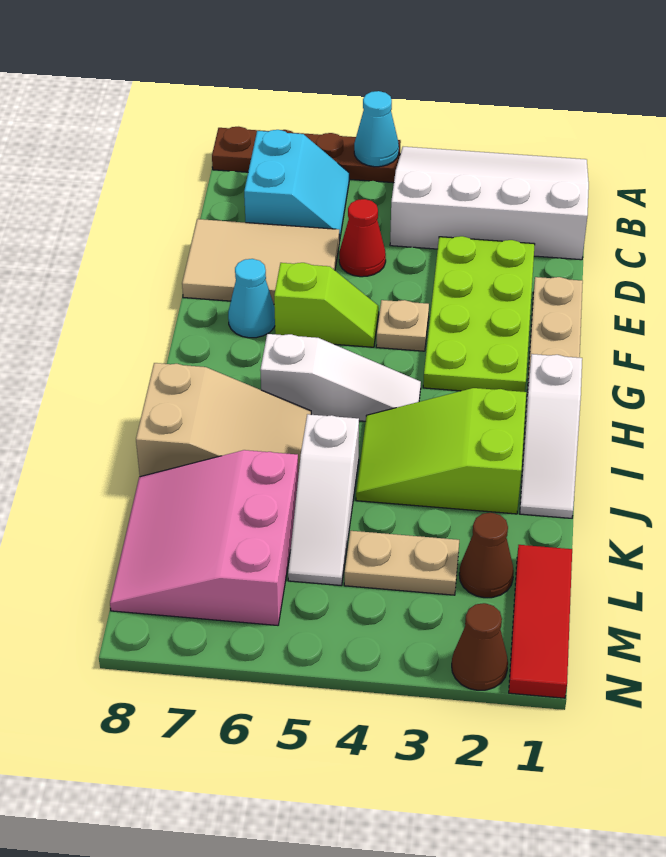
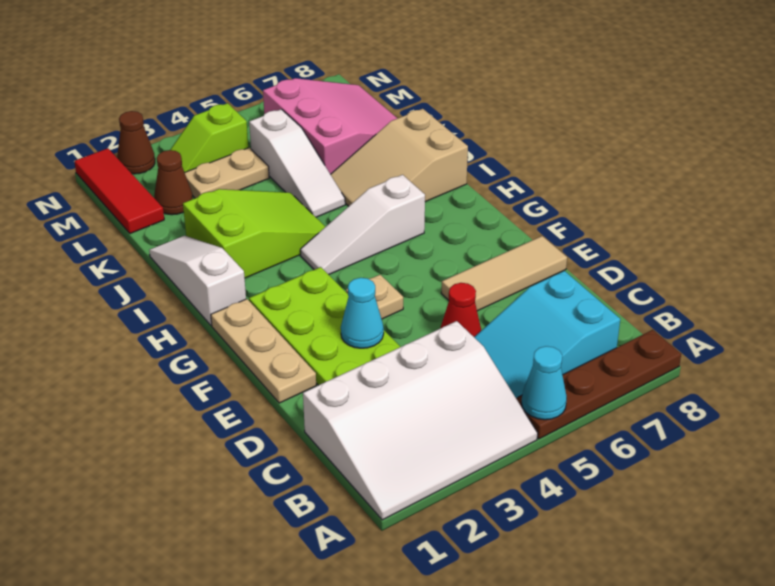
cyan 2x2 slope [244,130,349,242] -> cyan 2x3 slope [474,271,620,398]
tan 2x3 tile [182,219,339,304] -> tan 1x3 tile [441,236,567,311]
lime 1x2 slope [274,263,379,347] -> lime 1x2 slope moved to [170,103,248,172]
cyan 1x1 cone [228,259,275,338] -> cyan 1x1 cone moved to [341,278,384,348]
white 1x3 slope [288,414,359,585] -> white 1x3 slope turned to [249,109,345,217]

